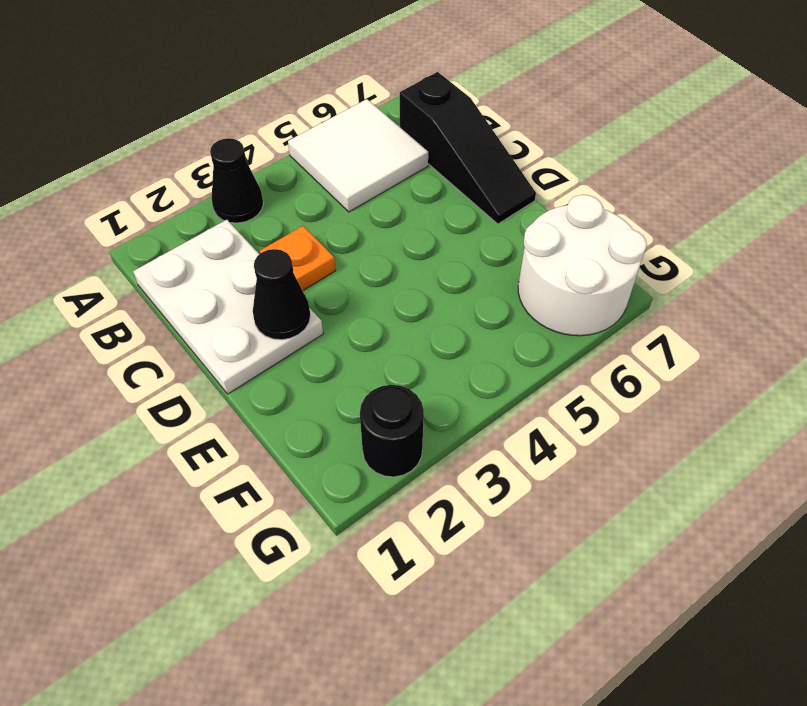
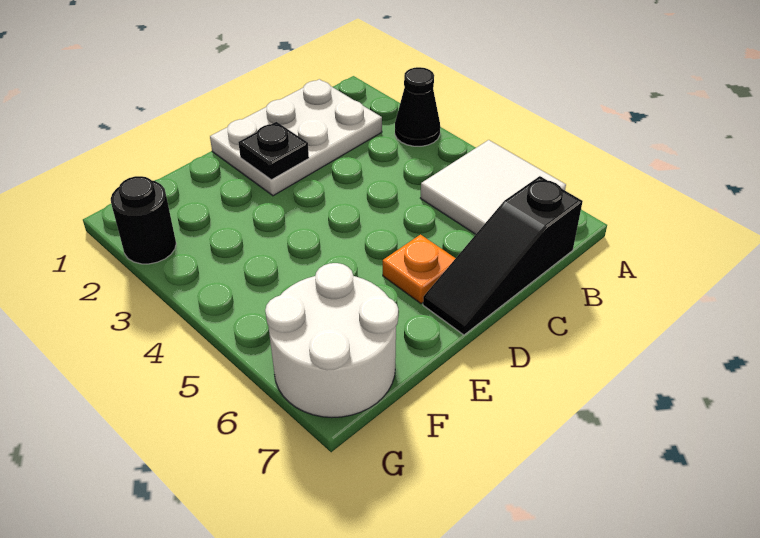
orange 1x1 plate [260,226,336,291] -> orange 1x1 plate moved to [383,235,456,304]
black 1x1 cone [253,249,310,340] -> black 1x1 plate [238,122,309,180]

